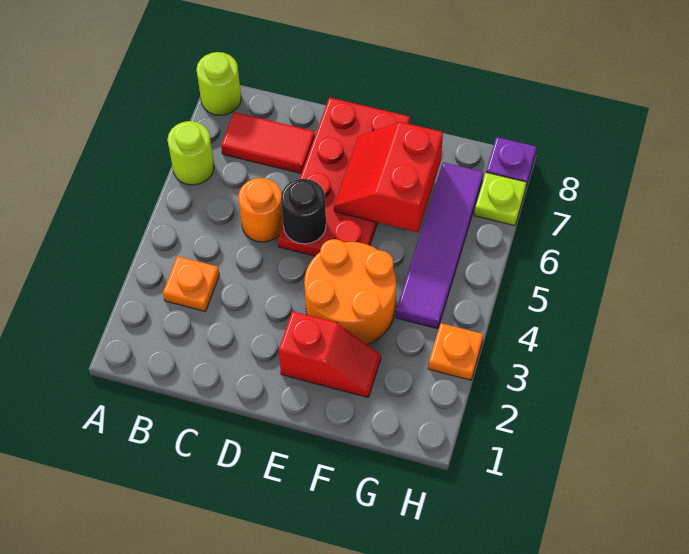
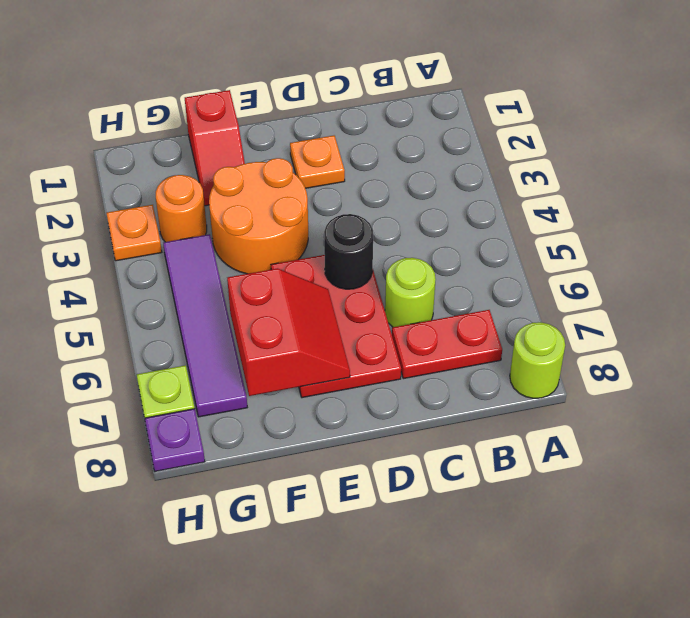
lime 1x1 round brick [167,121,214,185] -> lime 1x1 round brick moved to [385,258,436,327]
orange 1x1 plate [163,256,219,311] -> orange 1x1 plate moved to [290,136,345,188]
red 1x2 tile [221,112,315,174] -> red 1x2 plate [392,310,502,379]
orange 1x1 round brick [238,178,283,242] -> orange 1x1 round brick moved to [156,175,207,242]
red 2x4 plate [278,98,410,256] -> red 2x3 plate [271,255,401,398]
red 1x2 slope [279,311,381,397] -> red 1x2 slope turned to [185,90,245,206]

